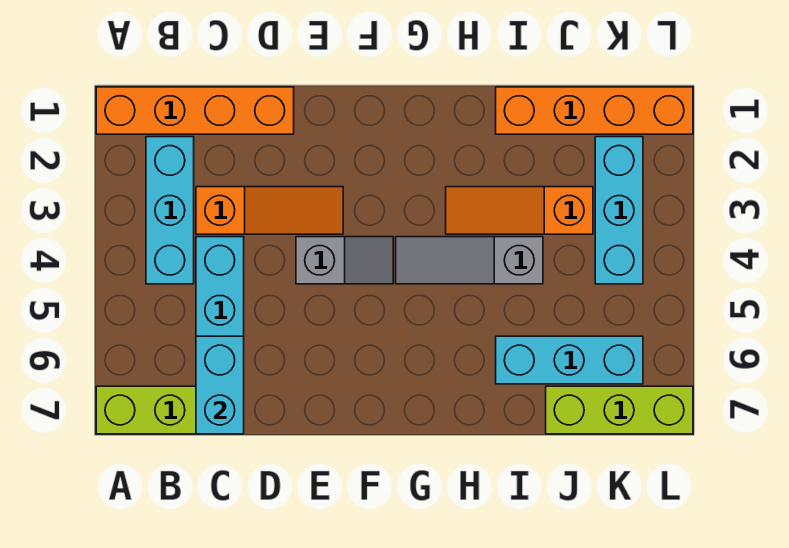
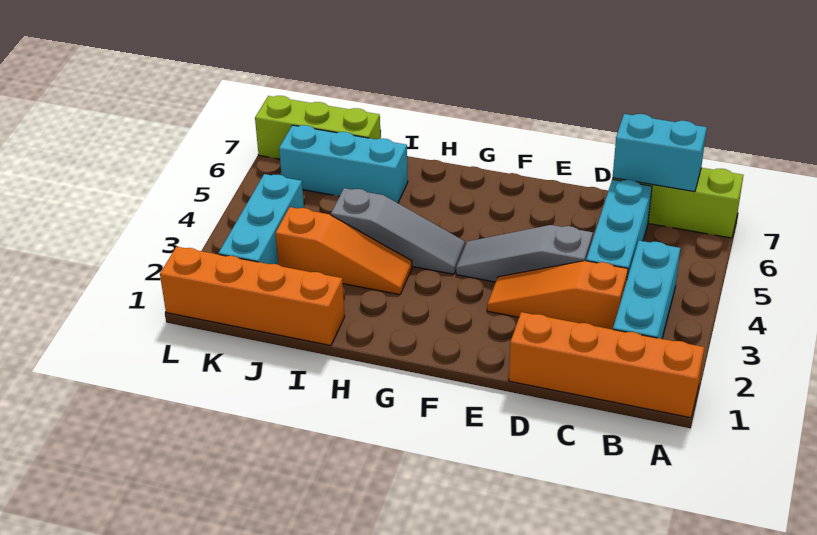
cyan 1x2 brick [196,336,244,434] -> cyan 1x2 brick turned to [613,114,707,192]
grey 1x2 slope [296,237,393,284] -> grey 1x3 slope [456,225,593,282]

